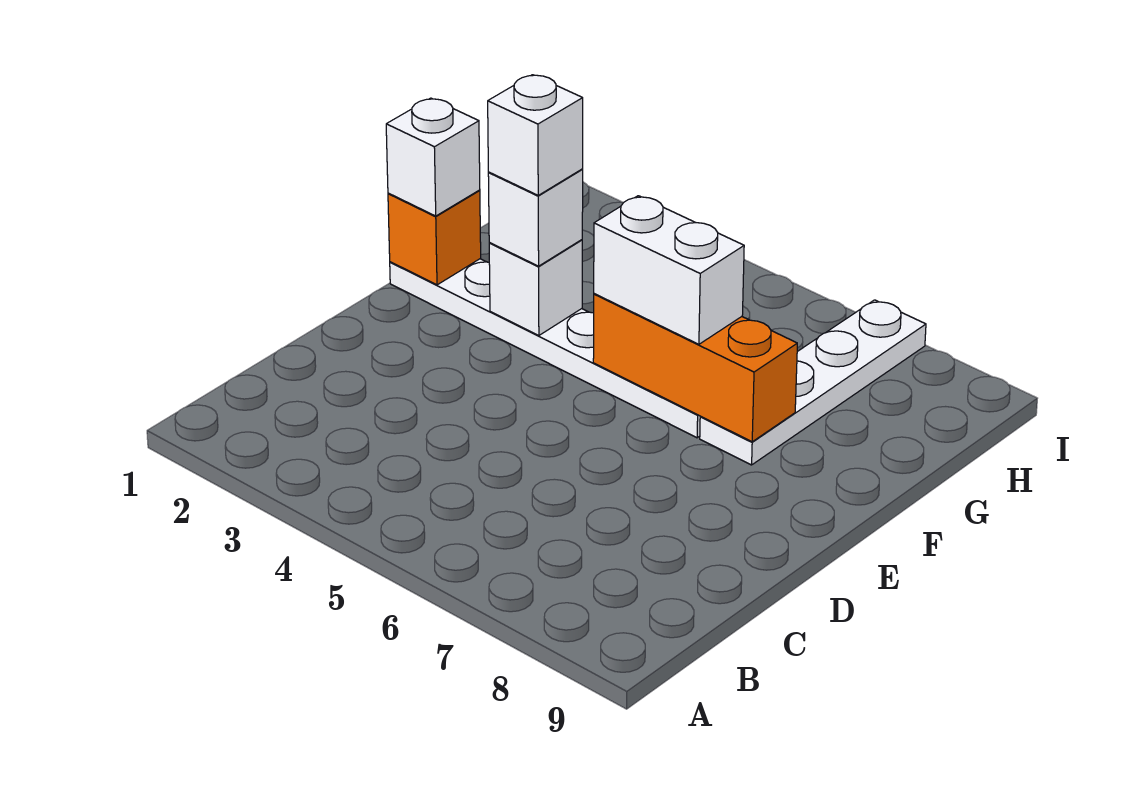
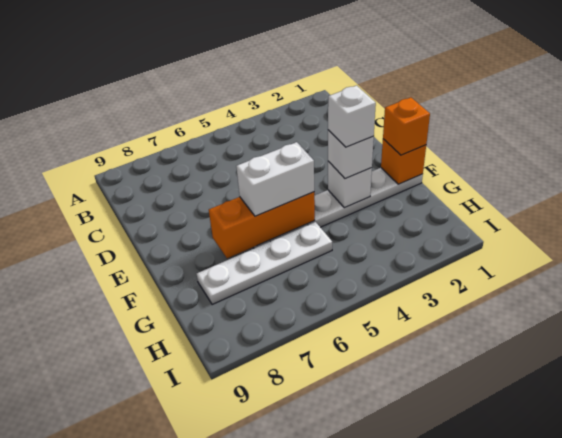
white 1x1 brick [386,98,480,216] -> orange 1x1 brick [383,97,430,155]
white 1x4 plate [700,300,926,465] -> white 1x4 plate turned to [197,222,332,305]

